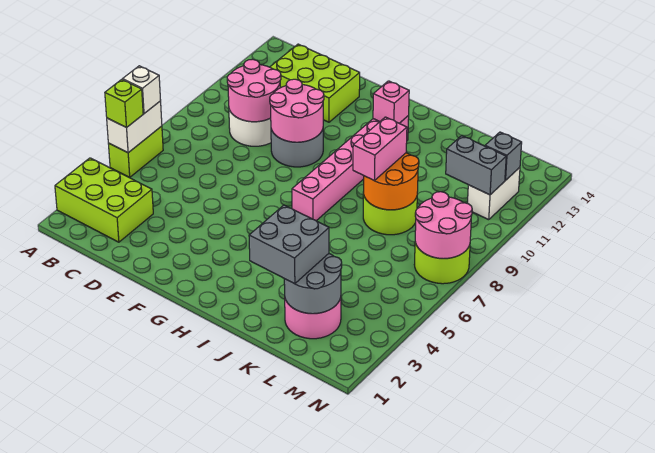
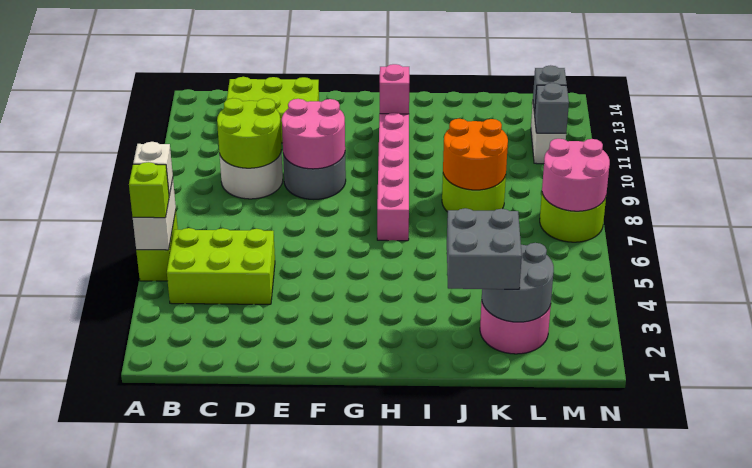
lime 2x3 brick [55,158,153,242] -> lime 2x3 brick moved to [167,228,275,304]
pink 2x2 round brick [227,59,281,122] -> lime 2x2 round brick [217,98,281,168]
pink 1x2 brick [353,117,407,181] -> none
grey 1x2 brick [446,136,506,195] -> grey 1x1 brick [534,83,569,133]

